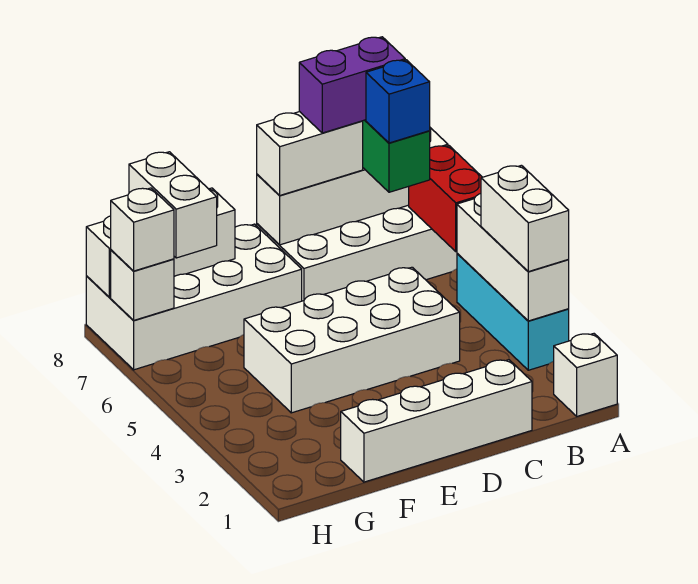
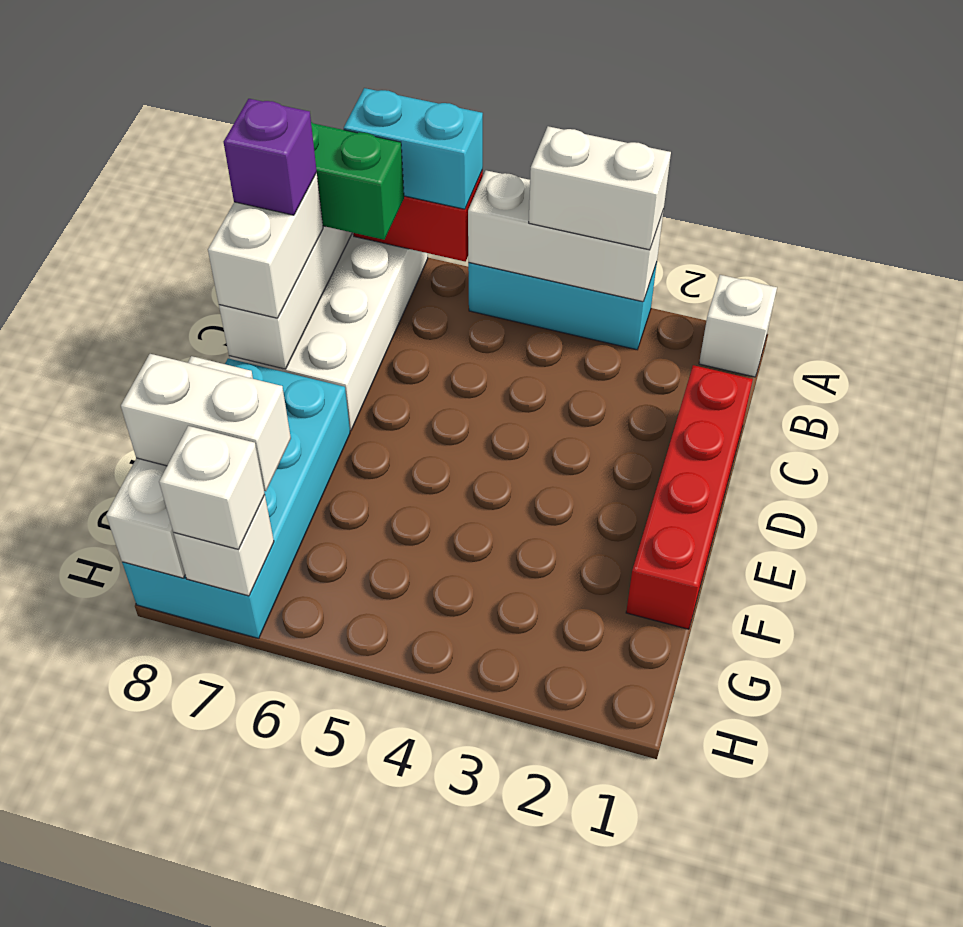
none -> cyan 1x2 brick [344,88,483,209]
blue 1x1 brick [366,60,430,143] -> none
purple 1x2 brick [299,37,405,133] -> purple 1x1 brick [224,99,317,215]
white 1x4 brick [341,360,532,482] -> red 1x4 brick [626,365,753,629]
white 2x4 brick [244,267,460,413] -> none
white 2x4 brick [86,224,302,370] -> cyan 2x4 brick [122,358,350,638]

